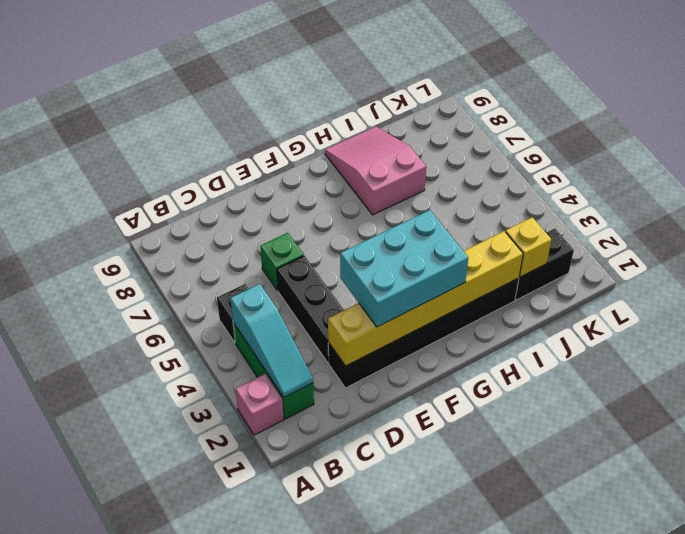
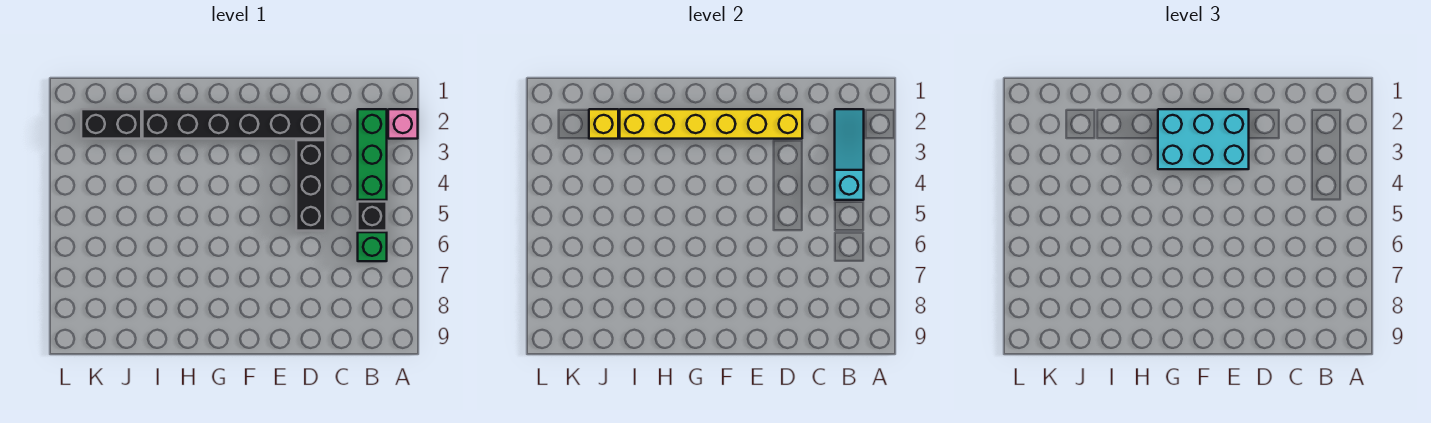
green 1x1 brick [260,233,304,291] -> green 1x1 brick moved to [358,232,387,261]
pink 2x3 slope [325,127,426,215] -> none

